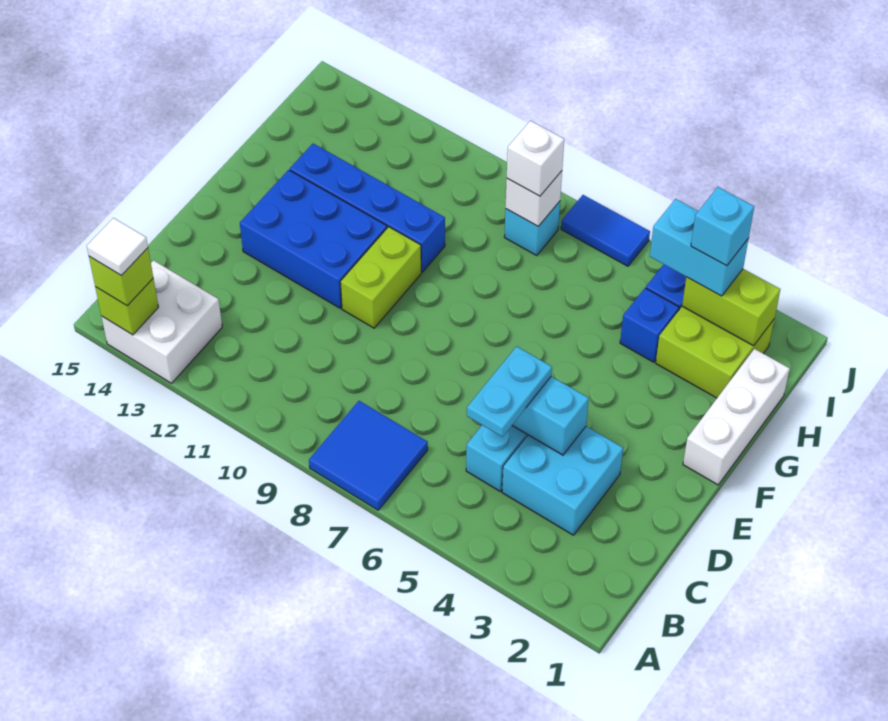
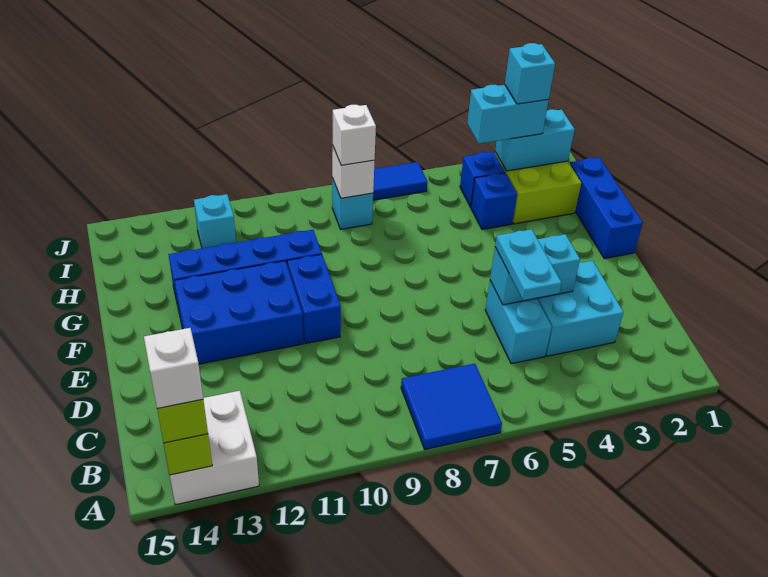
white 1x1 tile [87,218,148,276] -> white 1x1 brick [144,328,203,409]
lime 1x2 brick [340,227,421,328] -> blue 1x2 brick [287,254,341,344]
white 1x3 brick [683,349,790,485] -> blue 1x3 brick [570,157,643,259]
lime 1x2 brick [682,269,780,346] -> cyan 1x2 brick [495,109,575,171]
none -> cyan 1x1 brick [194,194,236,248]

